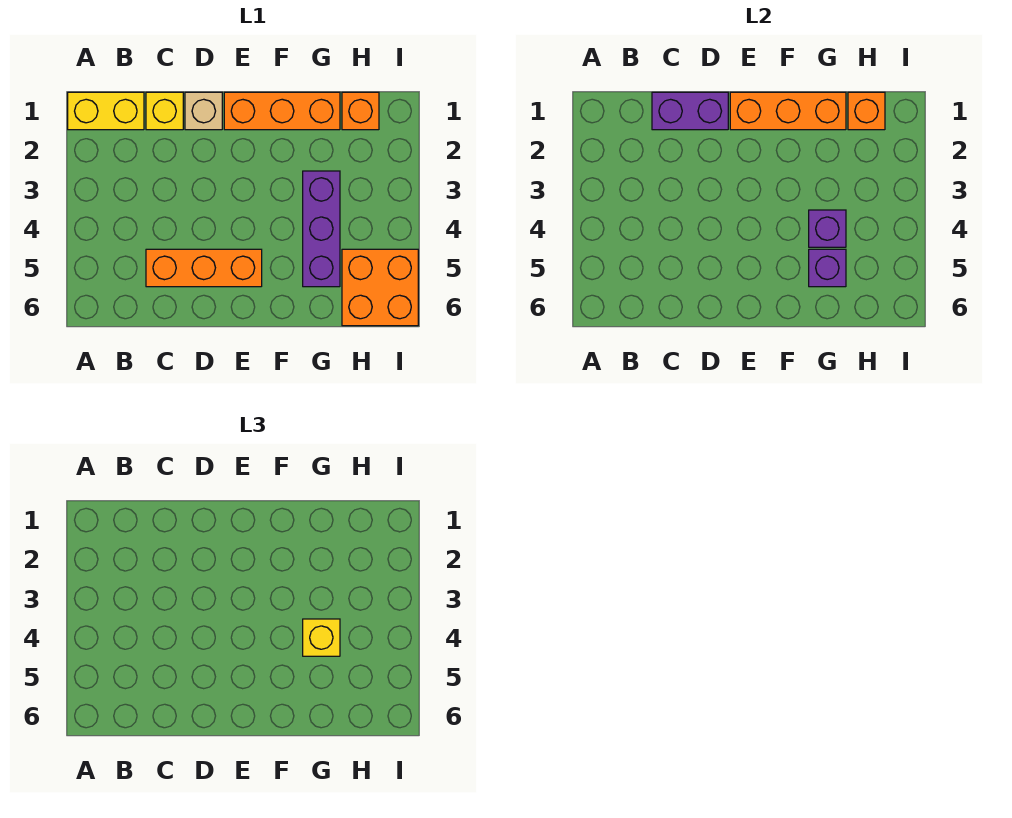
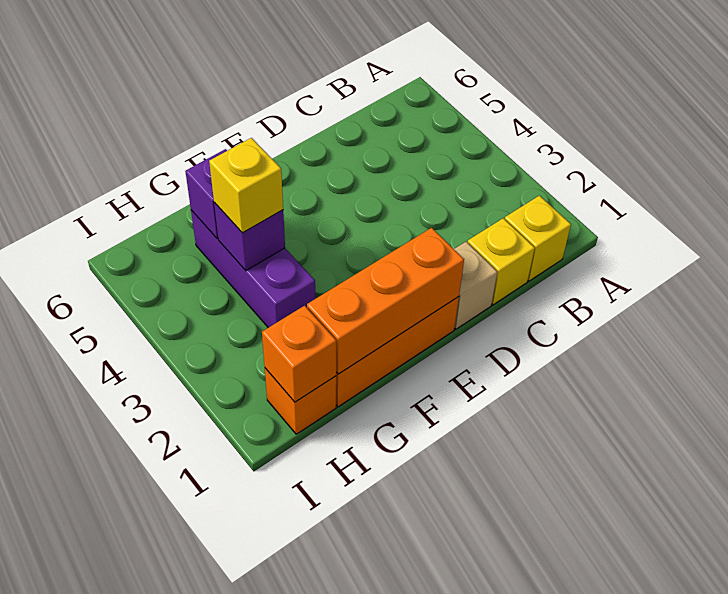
yellow 1x2 brick [68,92,144,130] -> yellow 1x1 brick [505,196,571,281]
purple 1x2 brick [652,92,728,130] -> none
orange 1x3 brick [146,249,262,287] -> none
orange 2x2 brick [342,249,418,326] -> none

